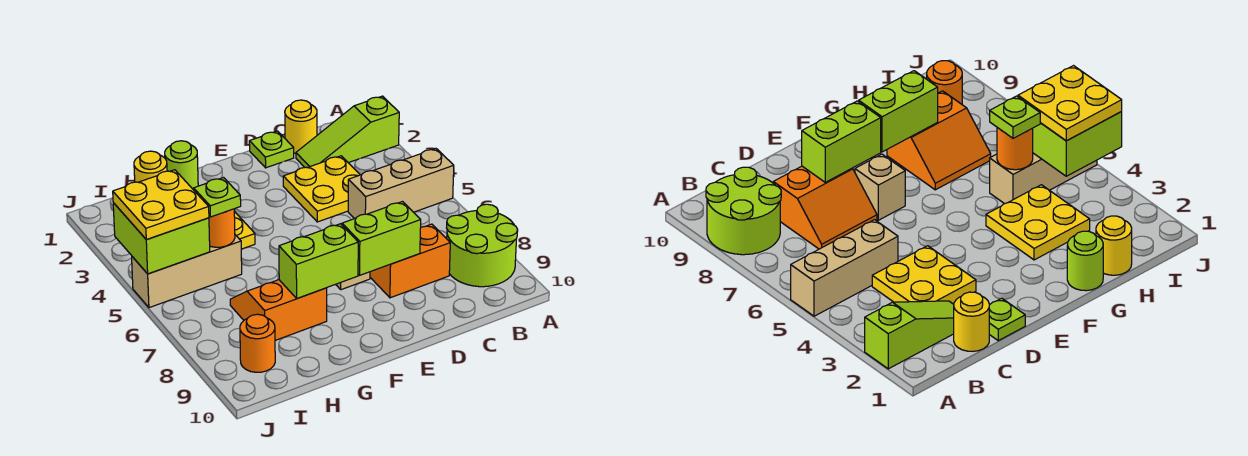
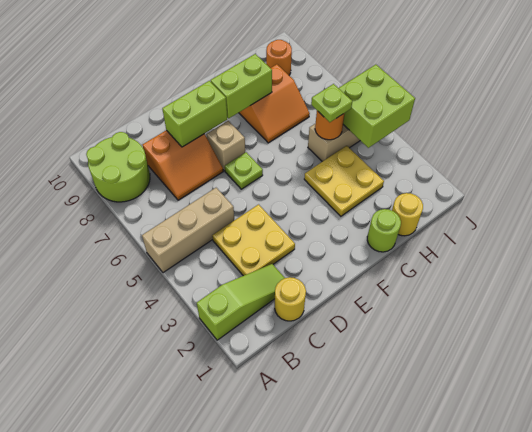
lime 1x1 plate [249,131,294,168] -> lime 1x1 plate moved to [225,152,263,189]
yellow 2x2 plate [113,170,209,240] -> none

